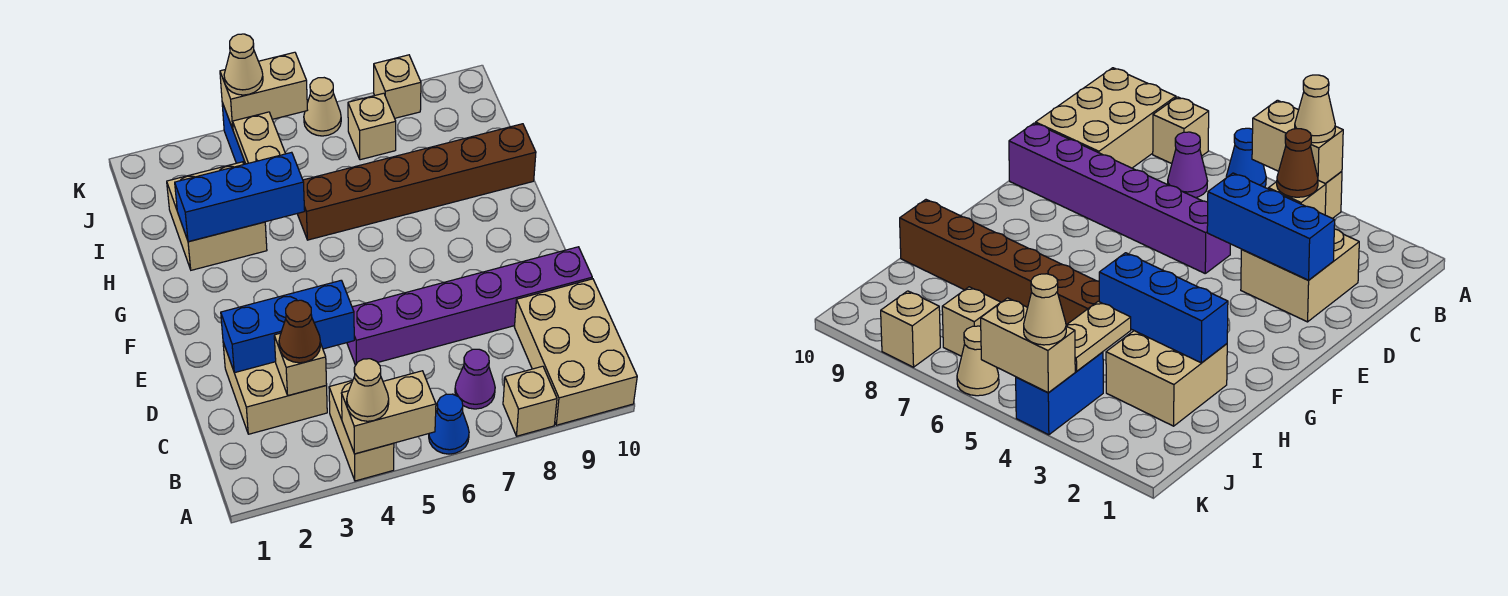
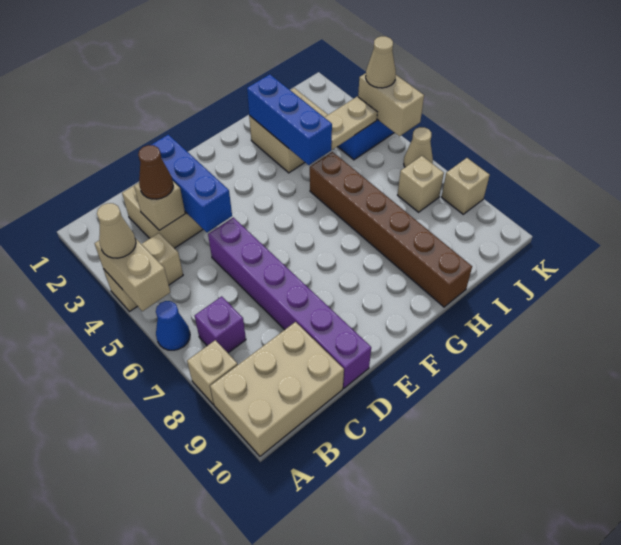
purple 1x1 cone [455,349,495,409] -> purple 1x1 brick [195,296,246,353]

